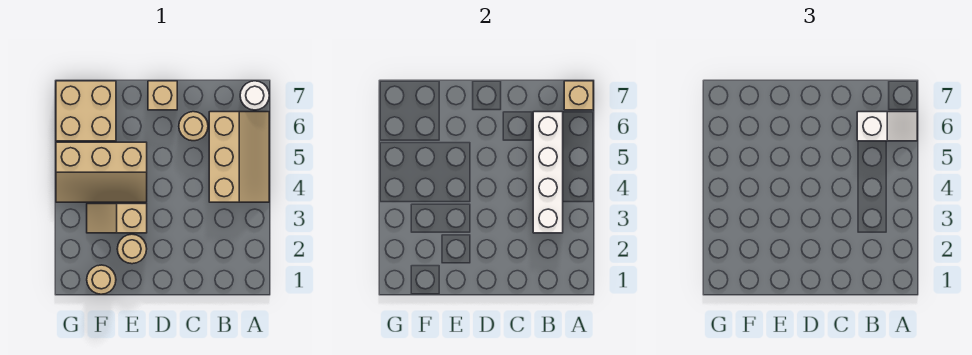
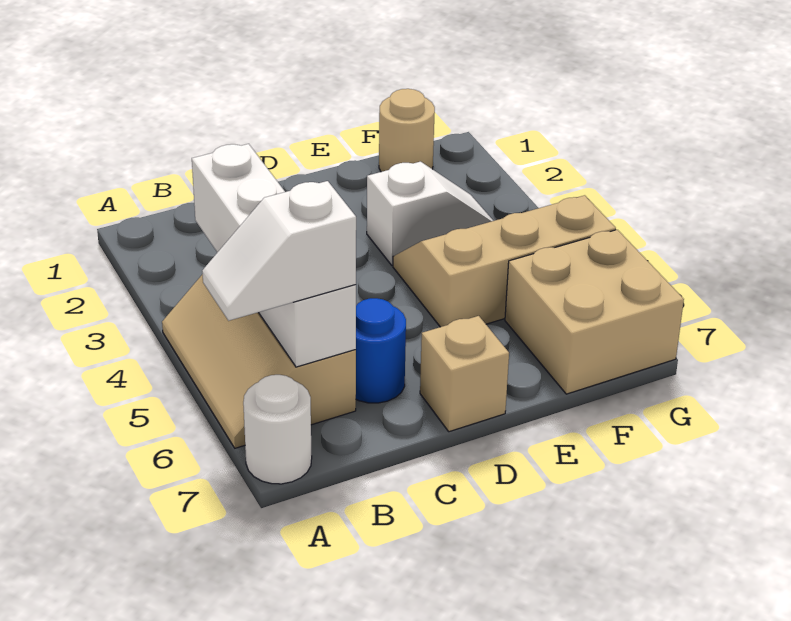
tan 1x1 brick [564,81,593,110] -> none
tan 1x1 round brick [179,112,208,141] -> blue 1x1 round brick [356,298,406,403]
tan 1x1 round brick [117,234,147,264] -> none
tan 1x2 slope [87,204,147,233] -> white 1x2 slope [367,162,493,265]

